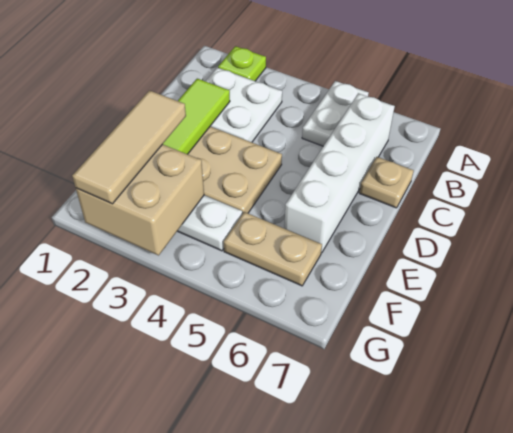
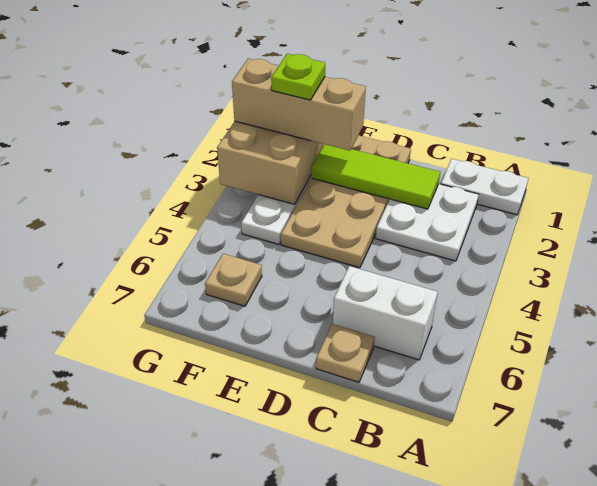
lime 1x1 plate [218,46,266,81] -> lime 1x1 plate moved to [271,54,325,100]
white 1x2 plate [302,81,369,146] -> white 1x2 plate moved to [441,159,528,215]
white 1x4 brick [284,93,395,253] -> white 1x2 brick [333,266,438,360]
tan 1x3 tile [72,90,186,204] -> tan 1x3 brick [232,58,366,151]
tan 1x2 plate [224,212,322,286] -> tan 1x1 plate [205,254,262,306]

